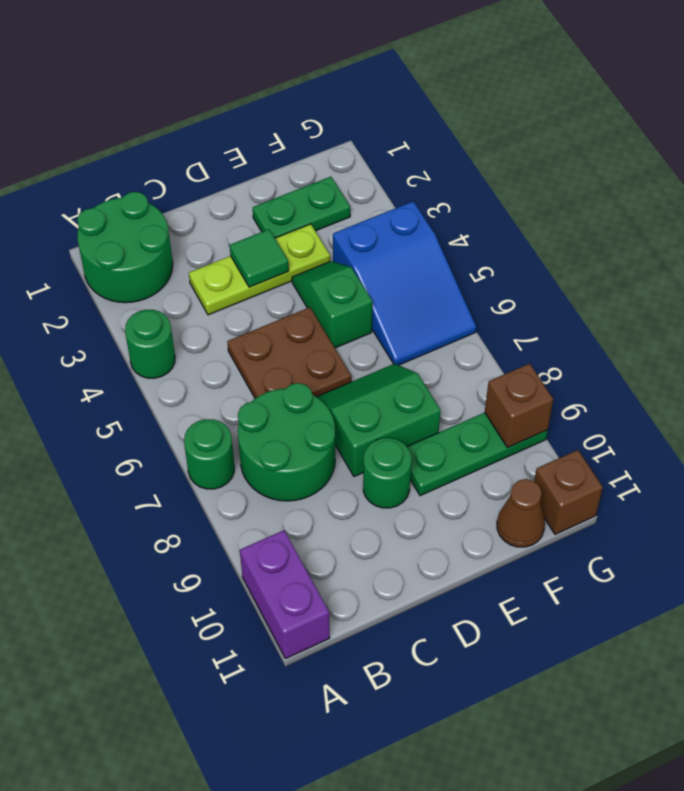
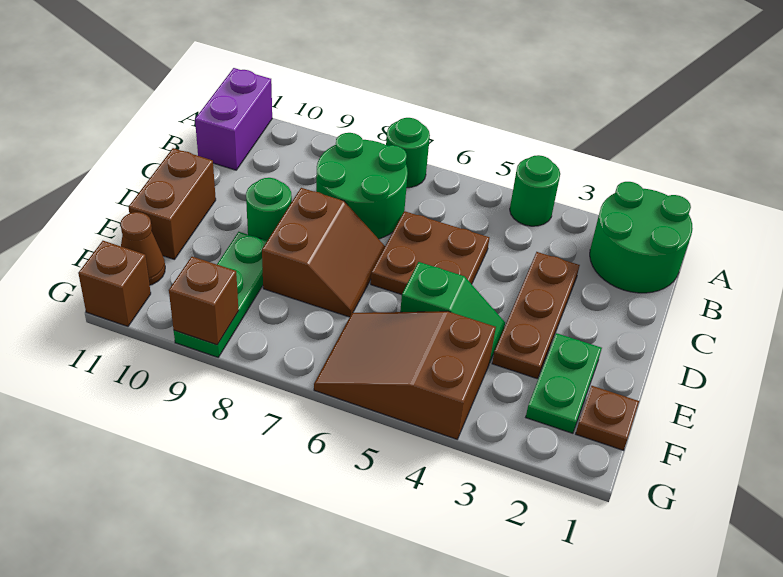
purple 1x2 brick [240,530,330,659] -> purple 1x2 brick turned to [195,68,272,170]
lime 1x3 plate [189,224,330,315] -> brown 1x3 plate [492,252,580,379]
green 1x1 tile [230,229,289,287] -> none
green 2x2 slope [317,364,441,477] -> brown 2x2 slope [262,188,385,317]
none -> brown 1x2 brick [129,148,216,259]
none -> brown 1x1 plate [576,386,639,450]
blue 2x3 slope [333,201,476,365] -> brown 2x3 slope [314,311,496,439]

